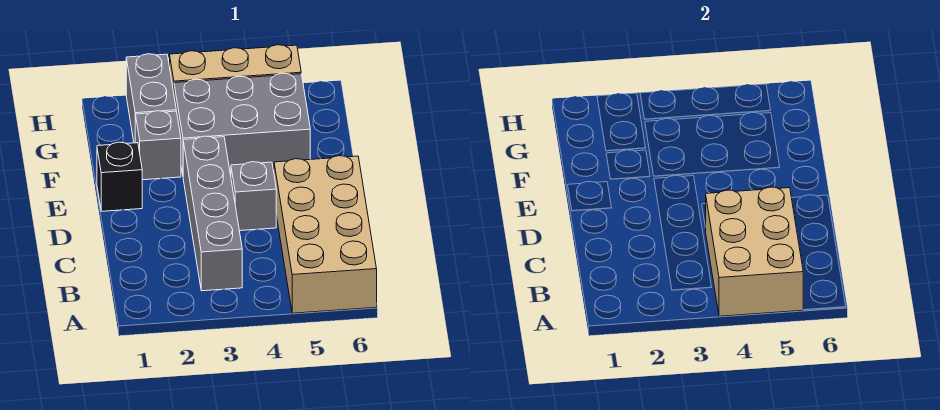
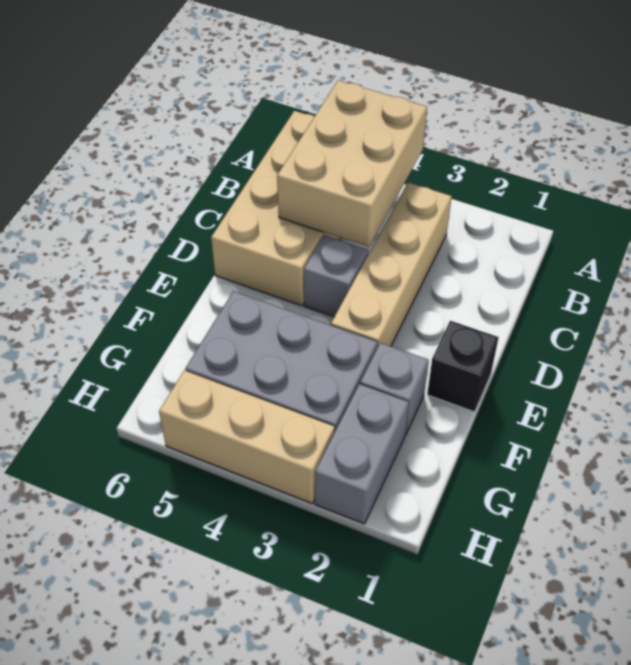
grey 1x4 brick [183,136,242,291] -> tan 1x4 brick [331,182,452,347]

